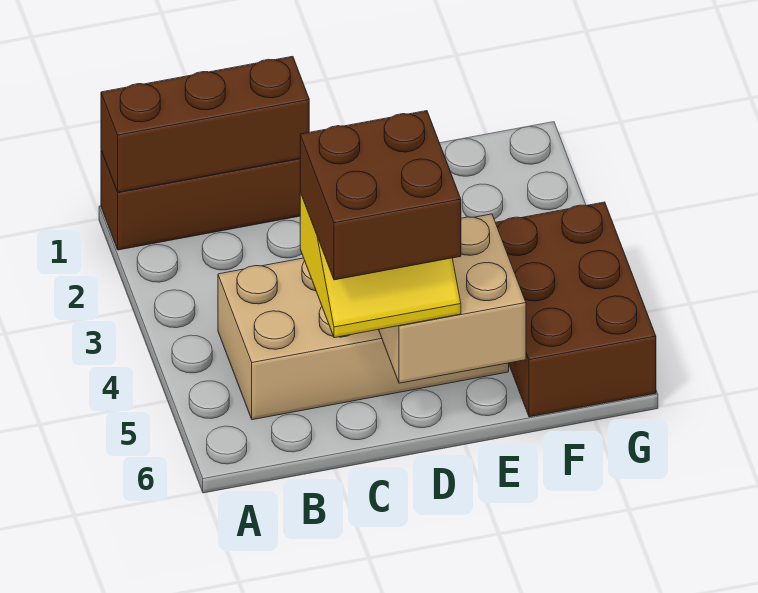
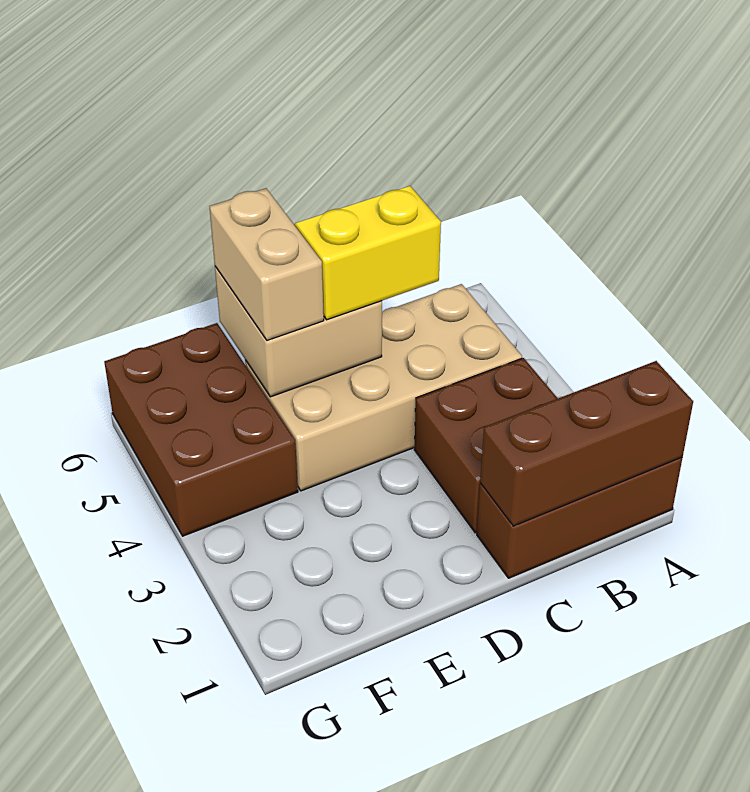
brown 2x2 brick [300,111,461,280] -> brown 2x2 brick moved to [414,358,558,533]
none -> tan 1x2 brick [210,188,324,340]

